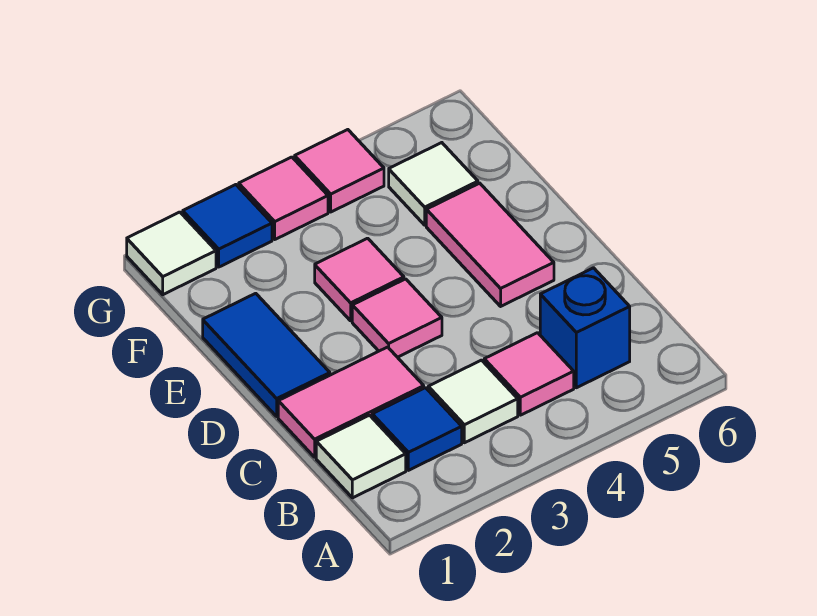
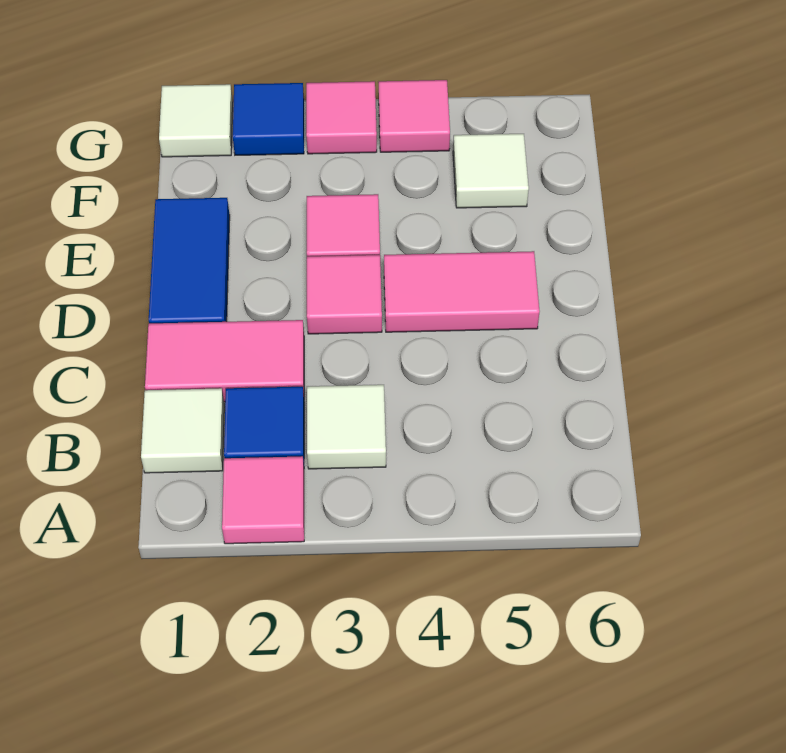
pink 1x1 tile [484,333,574,415] -> pink 1x1 tile moved to [222,456,304,544]
blue 1x1 brick [540,268,630,388] -> none
pink 1x2 tile [426,183,554,306] -> pink 1x2 tile turned to [384,251,540,332]

